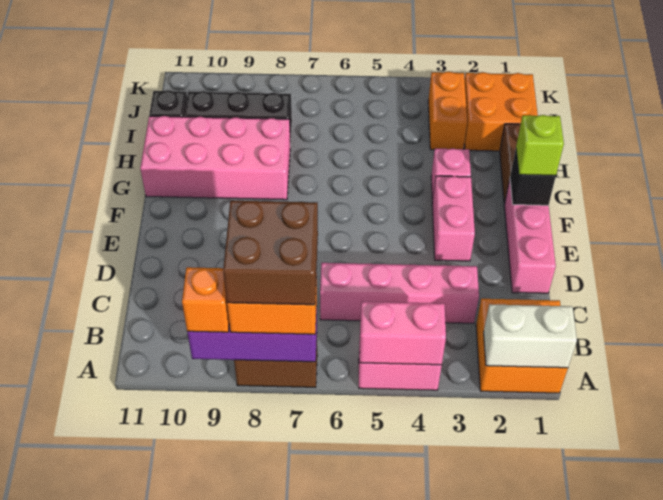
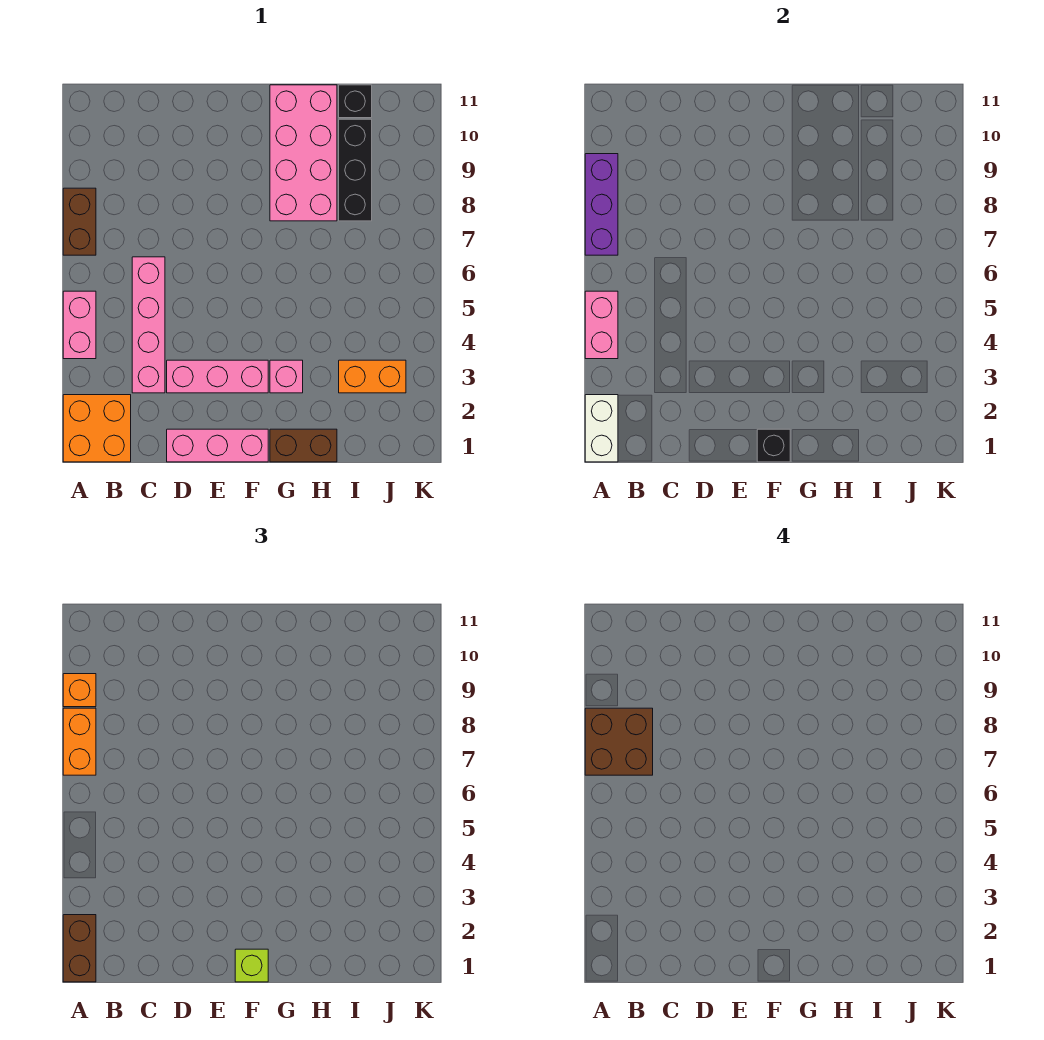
none -> brown 1x2 brick [63,915,96,982]
pink 1x2 brick [432,176,475,261] -> pink 1x3 brick [167,360,268,393]
orange 2x2 brick [464,72,538,151] -> none

